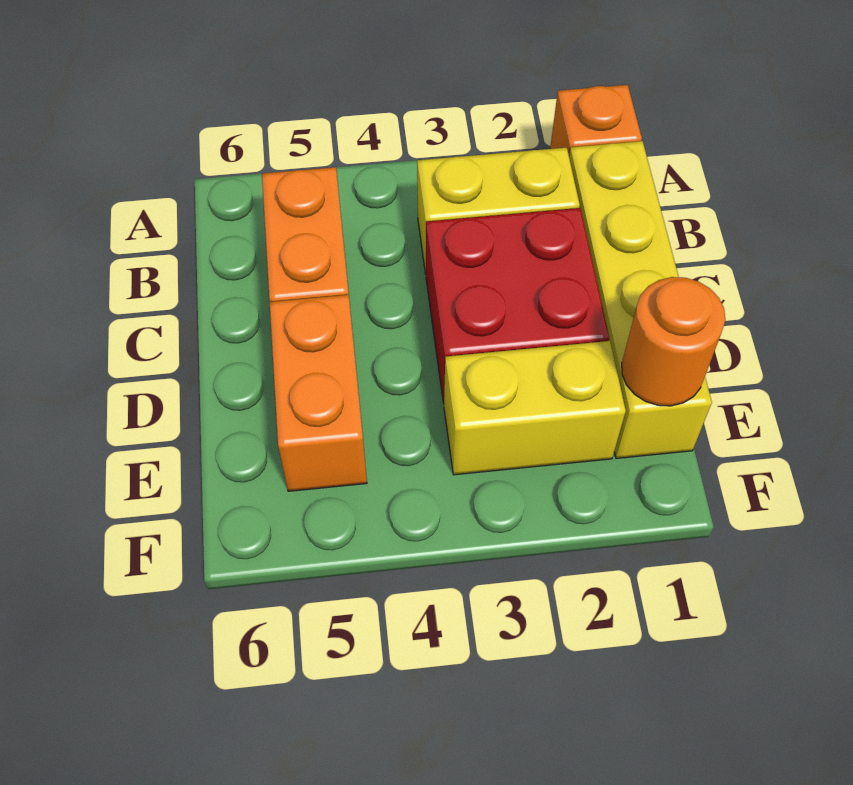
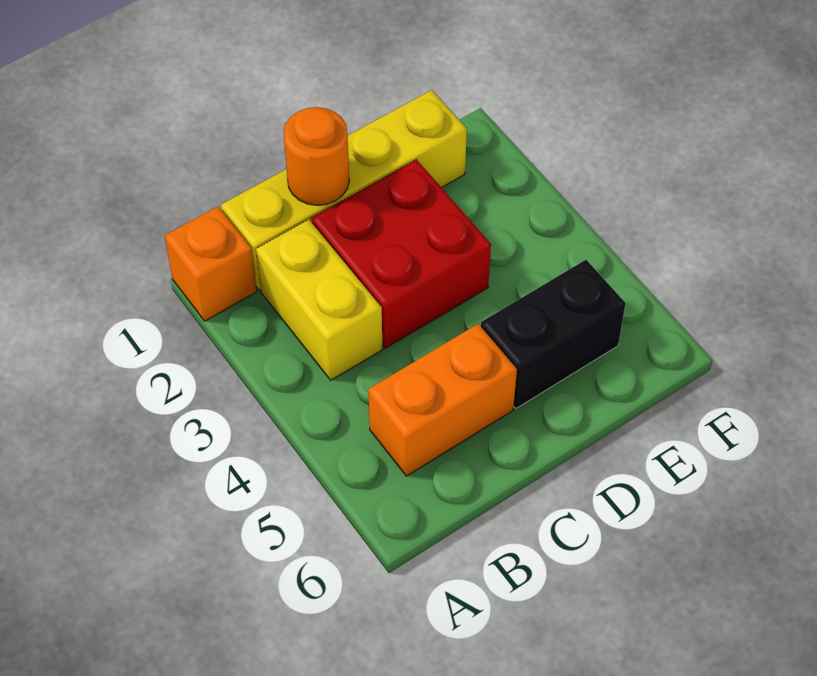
orange 1x2 brick [270,295,367,491] -> black 1x2 brick [481,260,626,408]
orange 1x1 round brick [622,277,725,406] -> orange 1x1 round brick moved to [283,107,349,205]
yellow 1x2 brick [444,341,626,475] -> none

